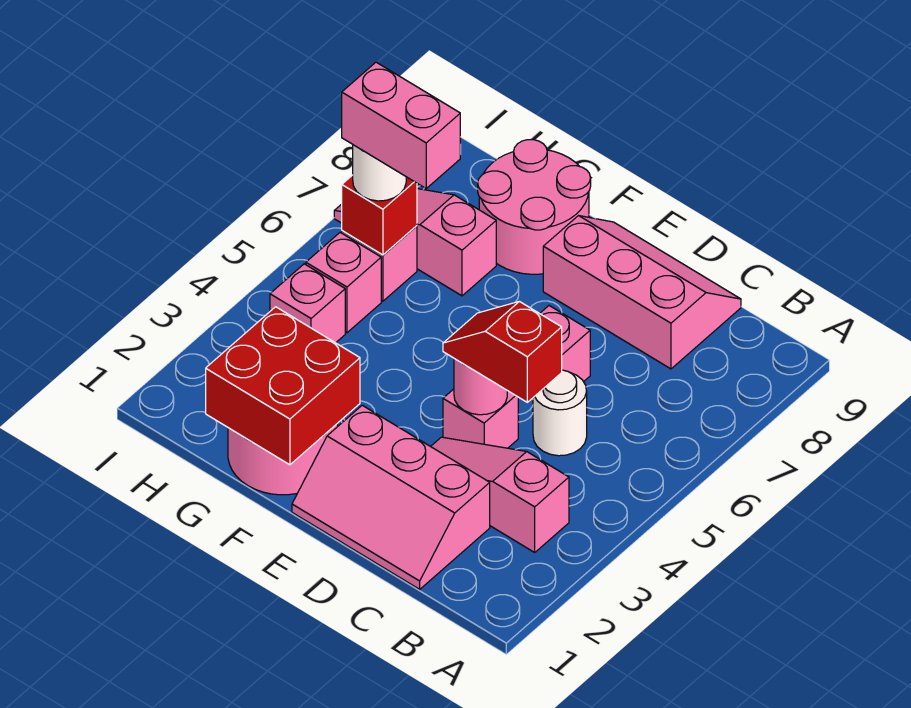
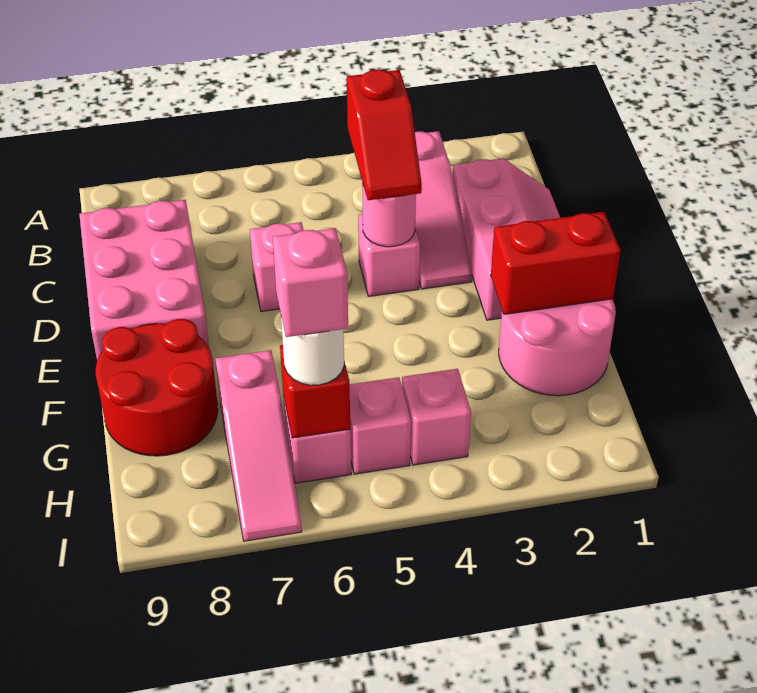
white 1x1 round brick [533,370,587,456] -> none
pink 2x3 slope [543,216,741,369] -> pink 2x3 brick [79,200,209,360]
red 2x2 brick [206,307,360,465] -> red 1x2 brick [491,212,621,314]
pink 2x2 round brick [478,140,591,274] -> red 2x2 round brick [96,319,218,456]
pink 1x2 brick [342,62,460,188] -> pink 1x1 brick [273,228,348,337]

